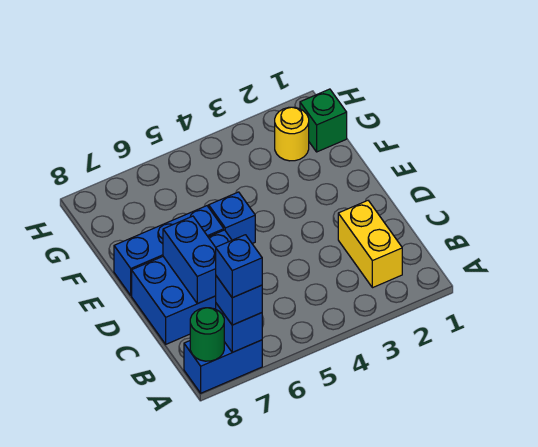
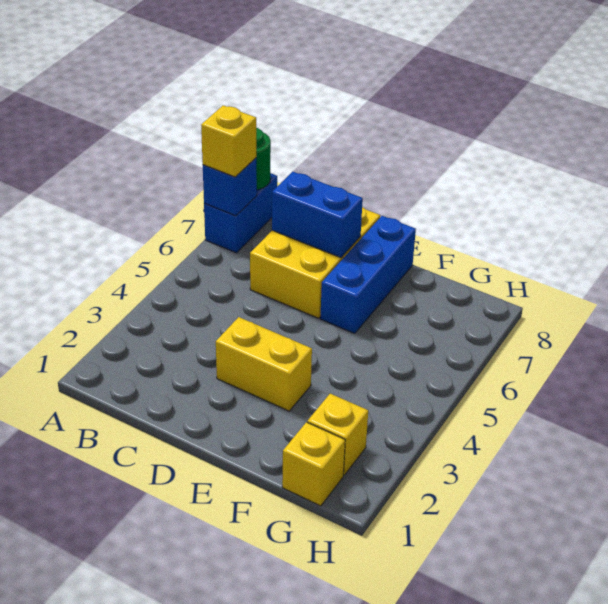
blue 1x1 brick [216,276,262,325] -> yellow 1x1 brick [201,105,256,177]
blue 1x1 brick [216,235,262,298] -> none
yellow 1x2 brick [338,201,402,288] -> yellow 1x2 brick moved to [216,317,312,411]
blue 2x3 brick [132,230,232,344] -> yellow 2x3 brick [250,207,380,318]
blue 1x1 brick [209,192,255,244] -> none
green 1x1 brick [300,89,347,152] -> yellow 1x1 brick [282,422,345,506]
yellow 1x1 round brick [275,107,309,161] -> yellow 1x1 brick [307,394,368,475]

